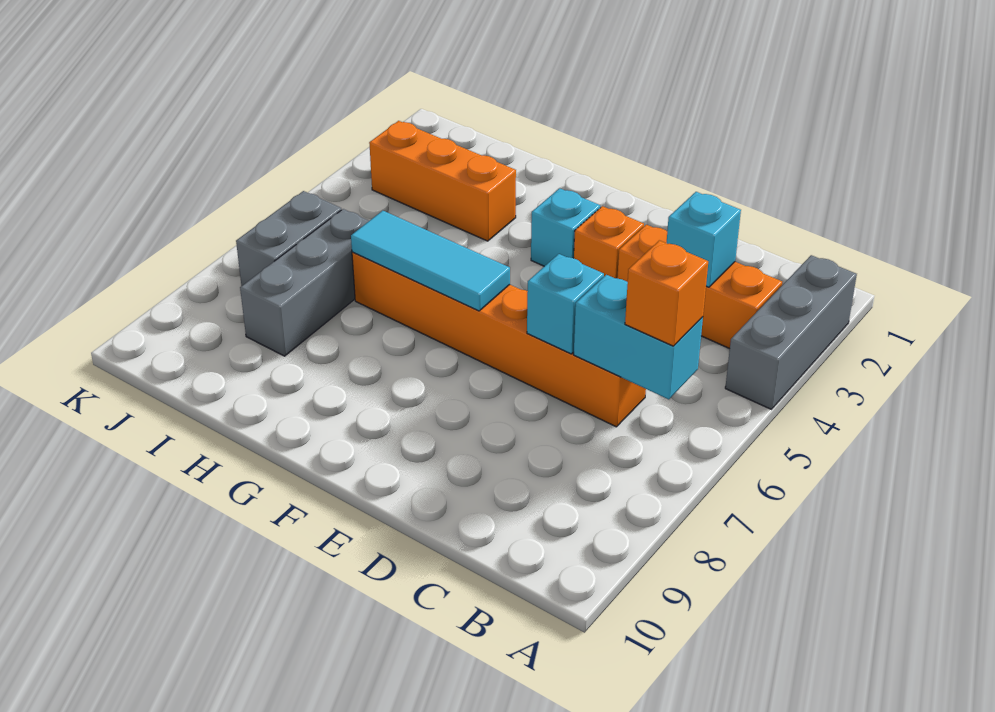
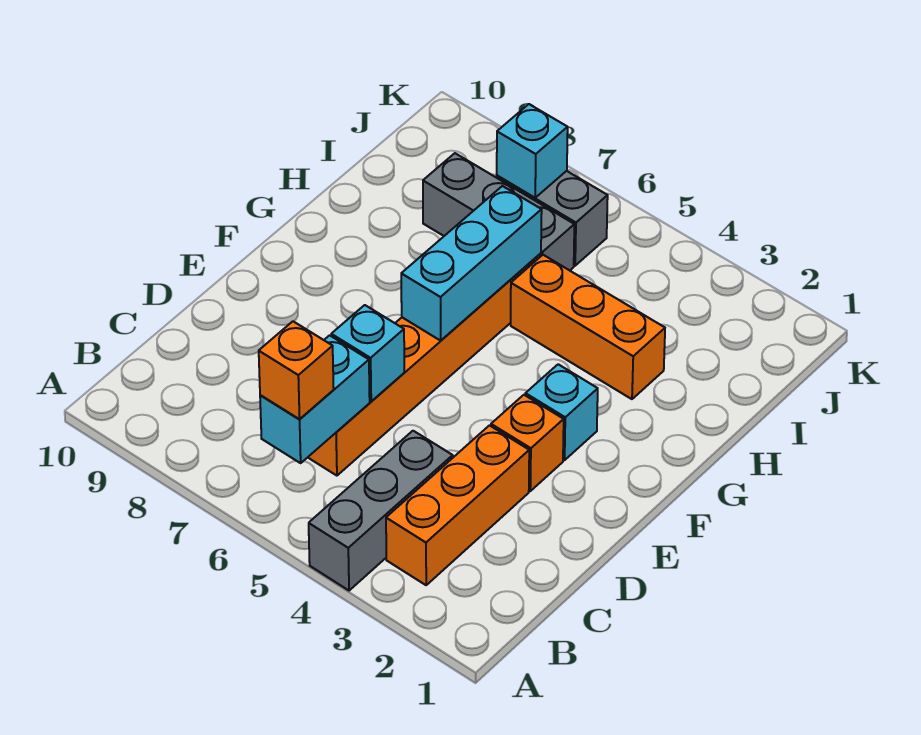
grey 1x3 brick [725,255,857,409] -> grey 1x3 brick turned to [309,431,453,591]
cyan 1x1 brick [667,192,741,287] -> cyan 1x1 brick moved to [497,104,568,198]
cyan 1x3 tile [351,211,510,311] -> cyan 1x3 brick [401,186,542,341]
orange 1x3 brick [369,121,516,241] -> orange 1x3 brick turned to [511,255,665,399]

